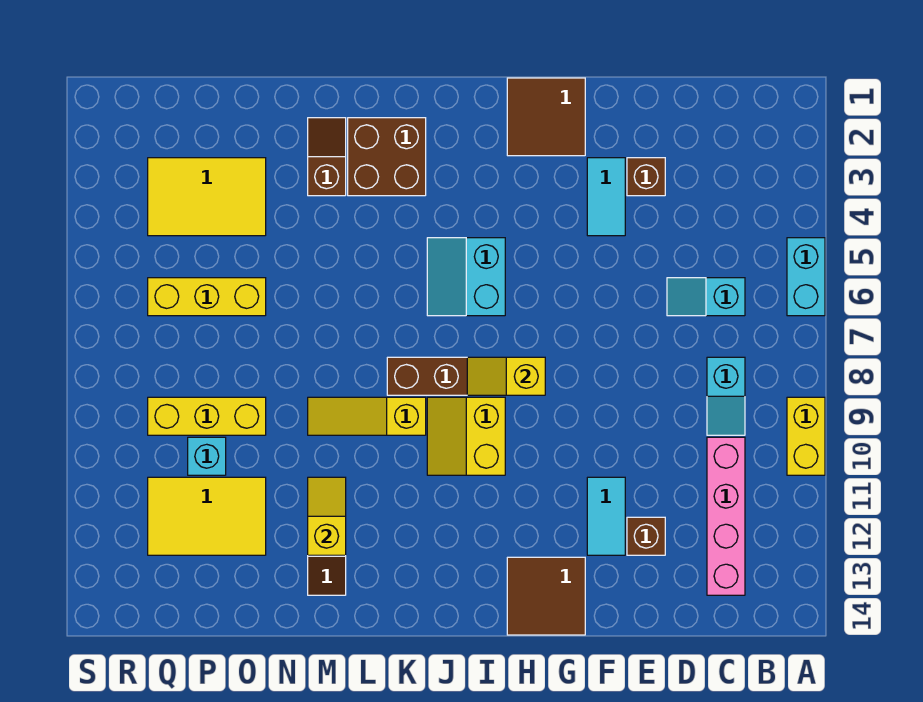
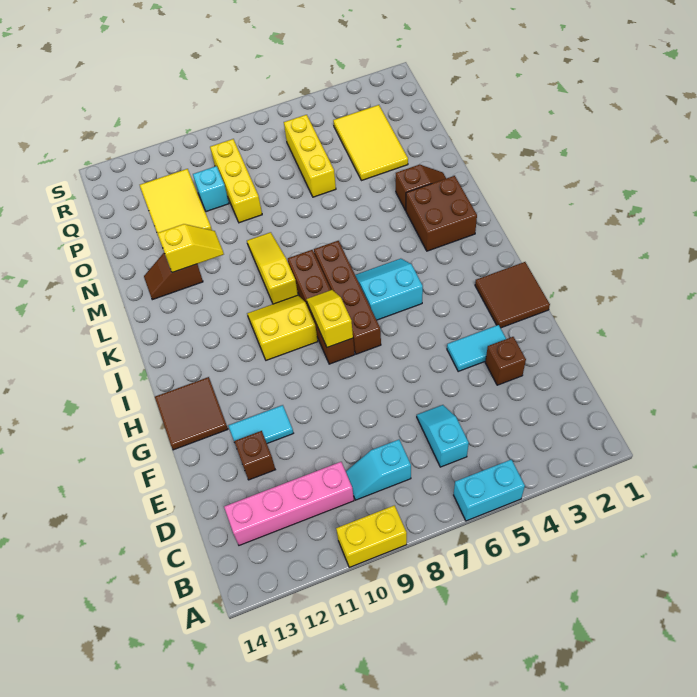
none -> brown 1x4 brick [314,241,381,354]

